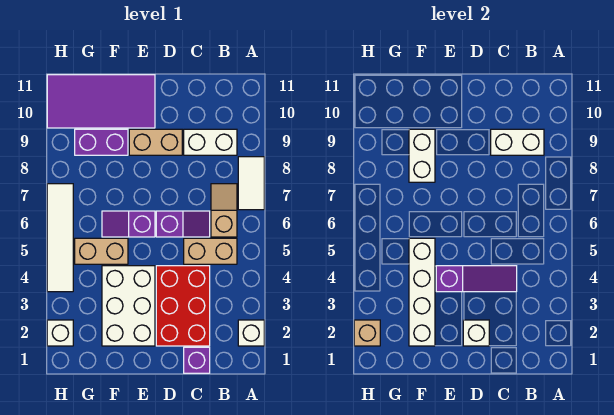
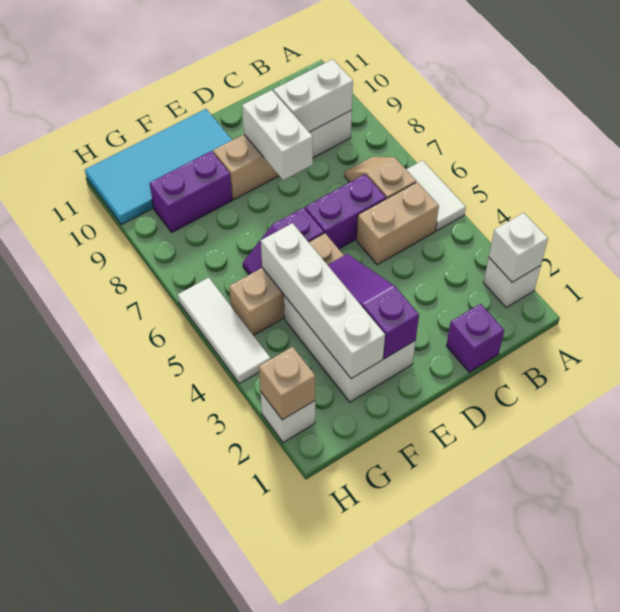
white 1x2 tile [238,157,264,210] -> white 1x2 tile moved to [406,160,466,231]
red 2x3 brick [156,266,210,346] -> none
purple 1x3 slope [436,266,517,292] -> purple 1x3 slope turned to [328,254,419,359]
purple 1x2 slope [156,211,210,237] -> purple 1x2 brick [305,174,386,249]
white 1x1 brick [463,320,489,346] -> white 1x1 brick moved to [489,213,548,282]
purple 2x4 tile [47,75,155,128] -> cyan 2x4 tile [85,109,232,225]
tan 1x2 brick [75,238,128,264] -> tan 1x3 brick [229,233,344,335]
white 1x2 brick [409,129,435,182] -> white 1x2 brick moved to [242,90,313,180]
white 1x4 tile [47,184,73,292] -> white 1x3 tile [178,278,271,384]

